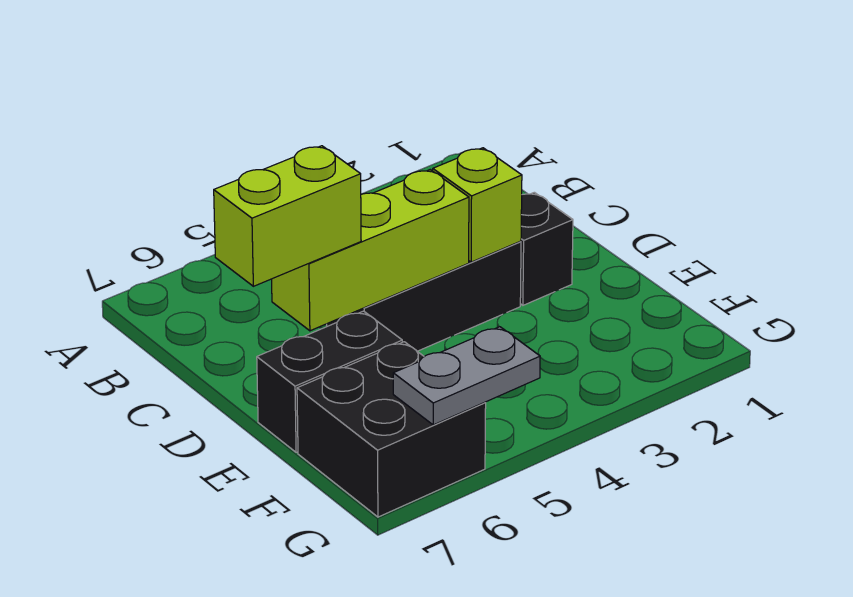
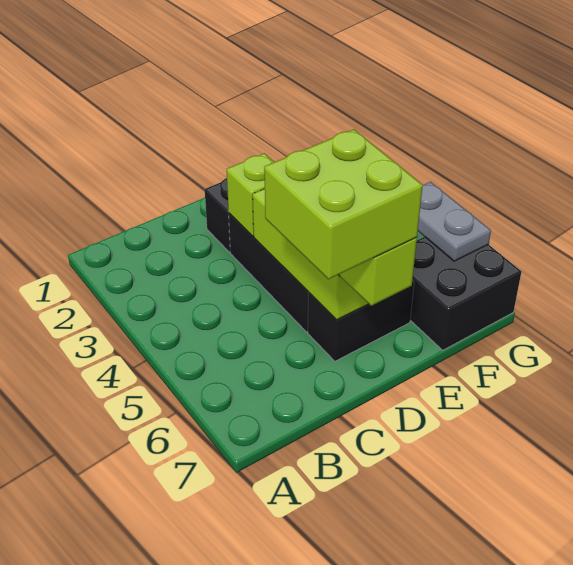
none -> lime 2x2 brick [264,129,423,279]
black 1x2 brick [257,311,402,452] -> black 1x2 brick turned to [308,280,414,361]

